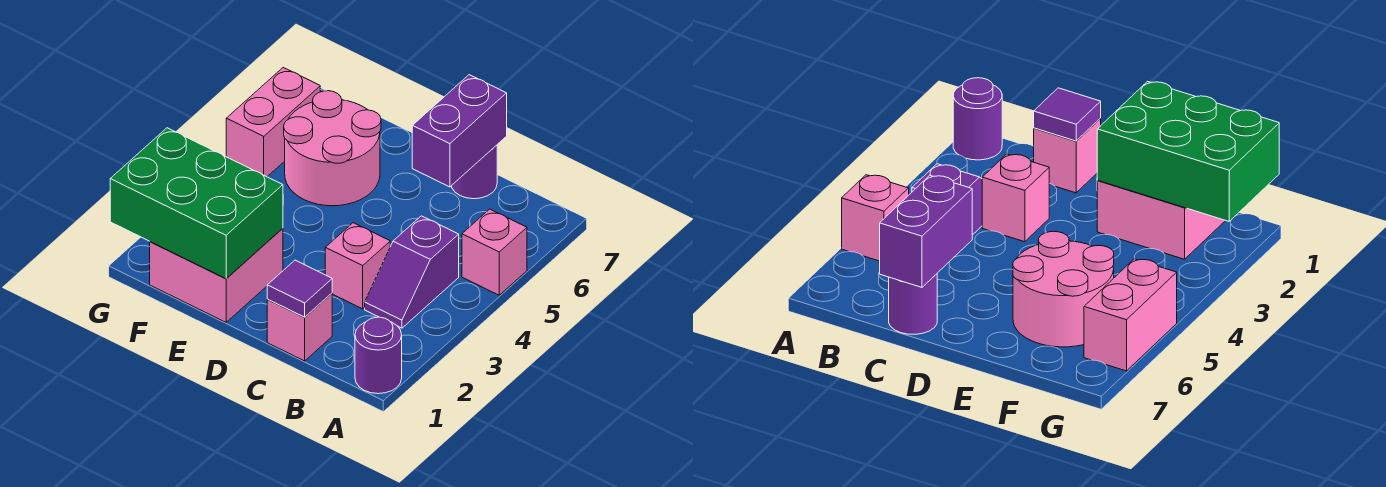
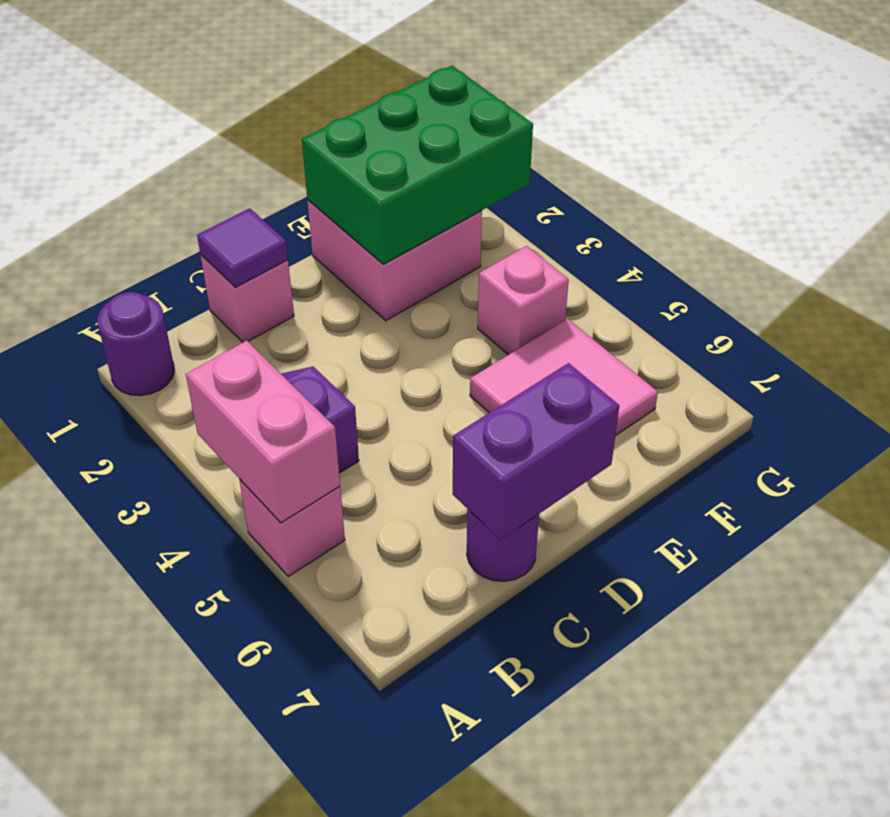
pink 1x1 brick [325,223,390,309] -> pink 1x1 brick moved to [478,246,569,355]
purple 1x2 brick [412,75,507,187] -> purple 1x2 brick turned to [453,363,619,540]
pink 2x2 round brick [284,91,381,206] -> pink 2x2 tile [470,319,658,436]
pink 1x2 brick [226,68,320,177] -> pink 1x2 brick moved to [186,341,340,523]

